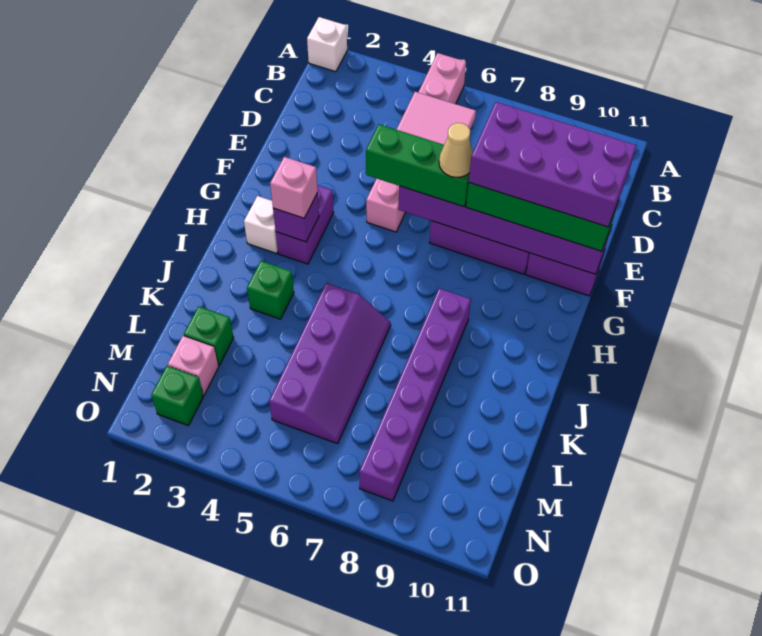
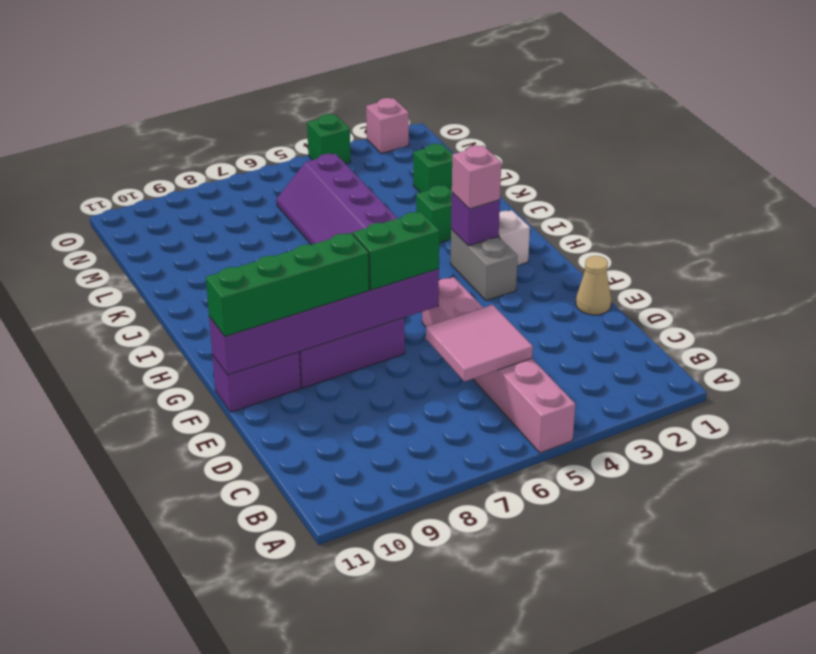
white 1x1 brick [307,17,347,72] -> none
purple 2x4 brick [469,102,636,227] -> none
green 1x3 brick [366,124,470,207] -> green 1x2 brick [353,212,439,290]
tan 1x1 cone [439,123,473,177] -> tan 1x1 cone moved to [576,256,612,315]
purple 1x2 brick [276,185,334,264] -> grey 1x2 brick [450,229,518,301]
purple 1x6 brick [359,289,471,501] -> none
pink 1x1 brick [168,336,219,395] -> pink 1x1 brick moved to [366,98,409,154]
green 1x1 brick [151,366,203,426] -> green 1x1 brick moved to [307,114,351,164]

